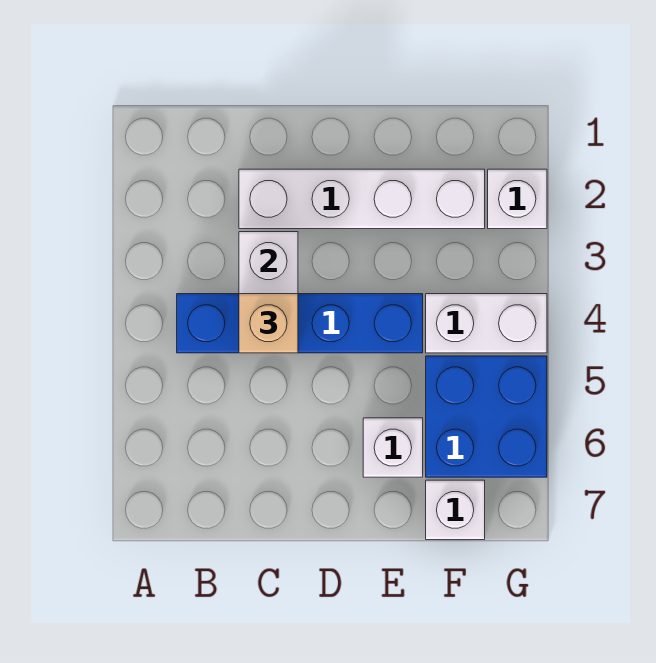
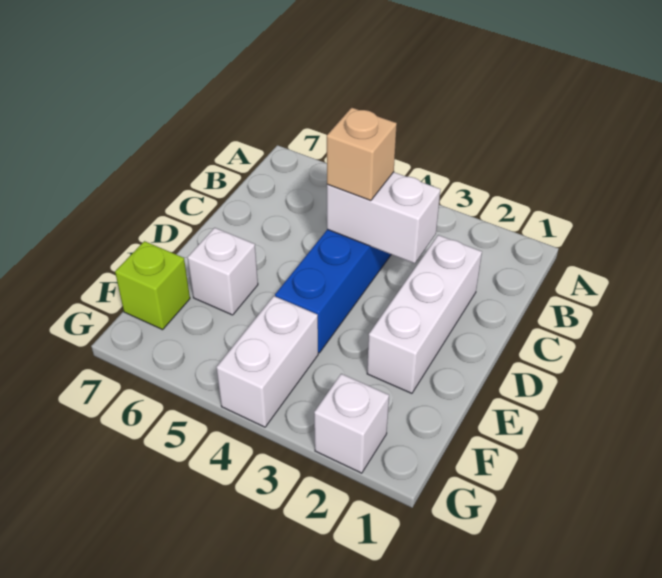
white 1x4 brick [239,169,485,229] -> white 1x3 brick [367,235,482,393]
blue 2x2 brick [426,356,547,477] -> none
white 1x1 brick [426,480,485,540] -> lime 1x1 brick [115,241,190,330]

